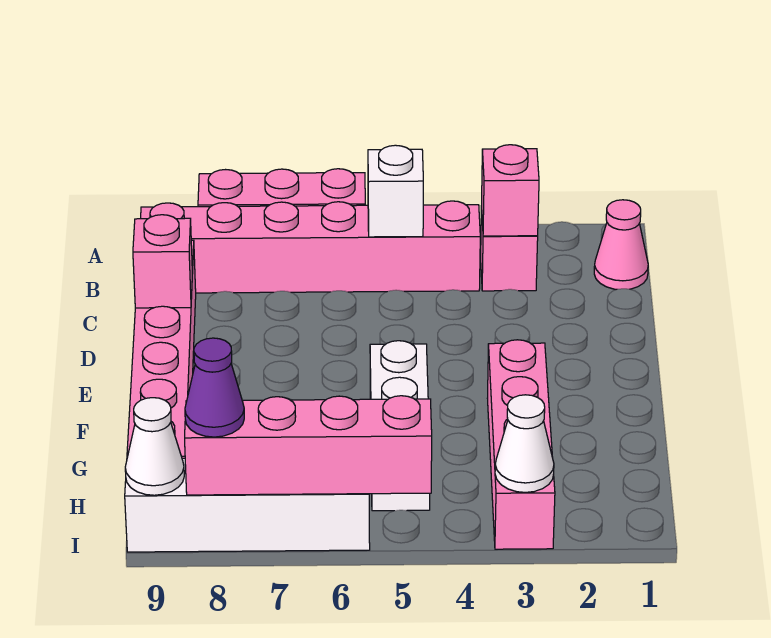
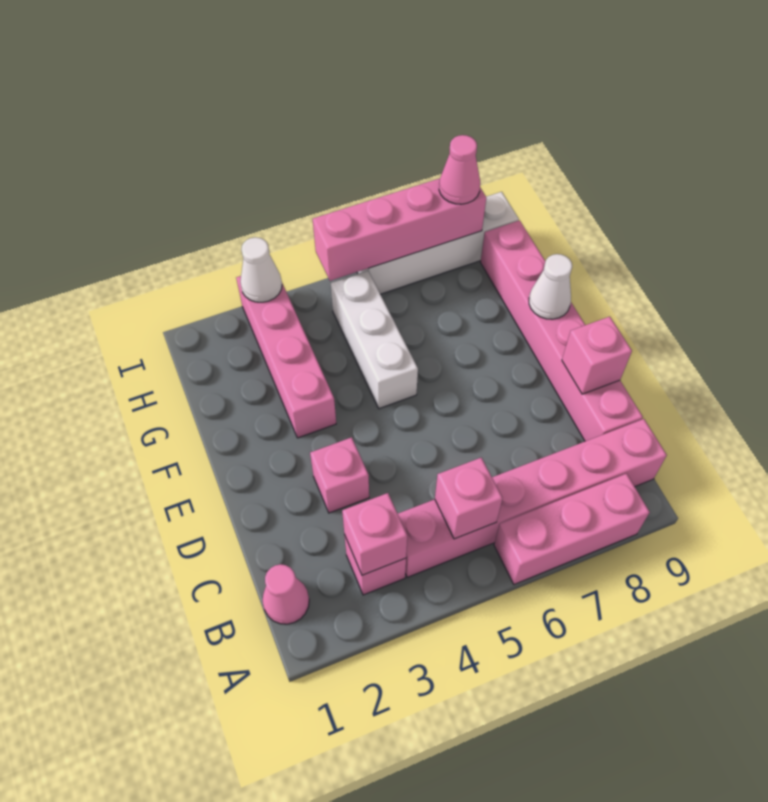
white 1x1 brick [368,145,423,237] -> pink 1x1 brick [435,458,503,539]
none -> pink 1x1 brick [310,437,369,513]
purple 1x1 cone [185,338,244,437] -> pink 1x1 cone [439,135,480,204]
white 1x1 cone [125,398,184,495] -> white 1x1 cone moved to [529,254,572,319]

